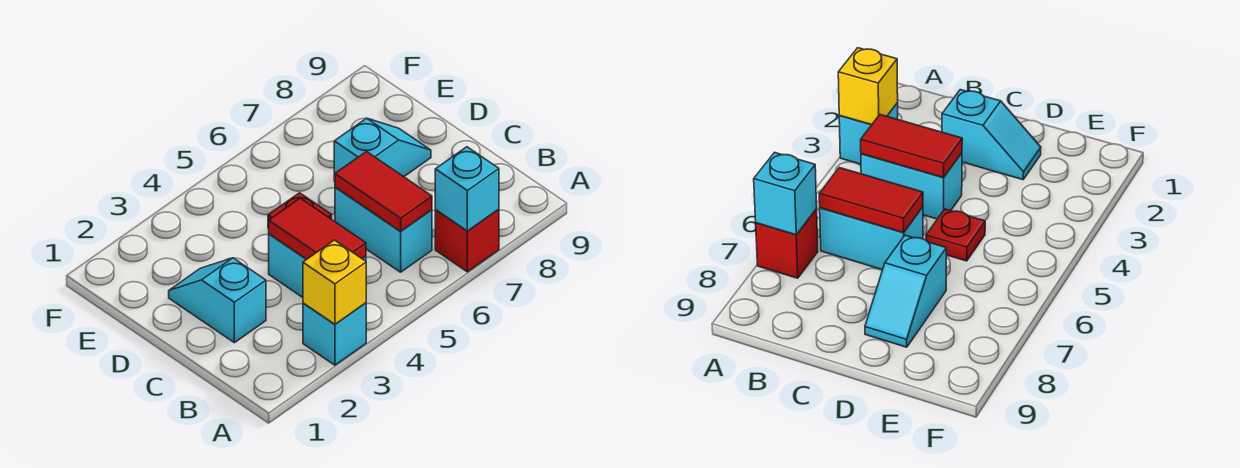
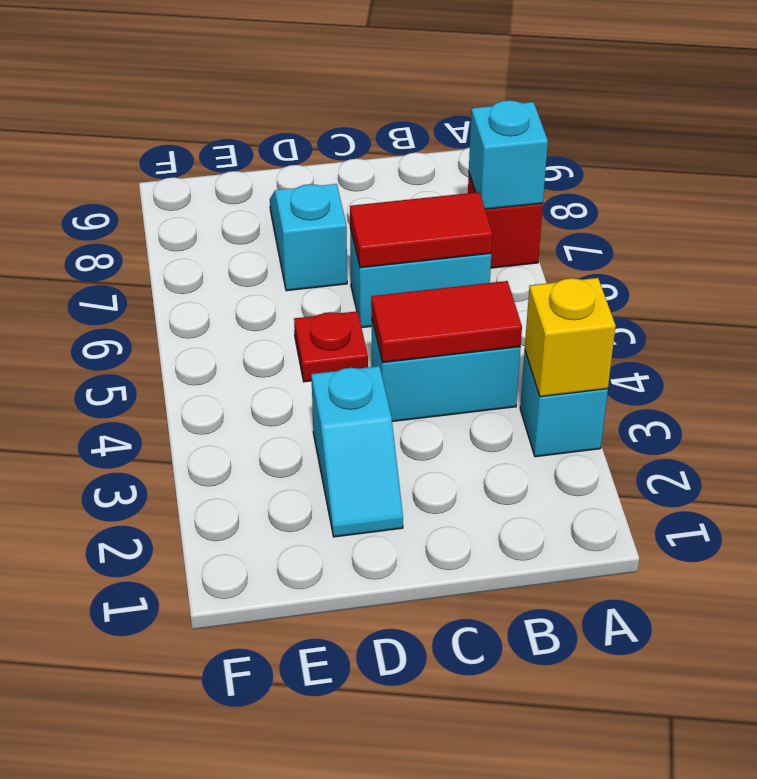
cyan 1x2 slope [169,258,266,343] -> cyan 1x2 slope turned to [311,366,403,537]

